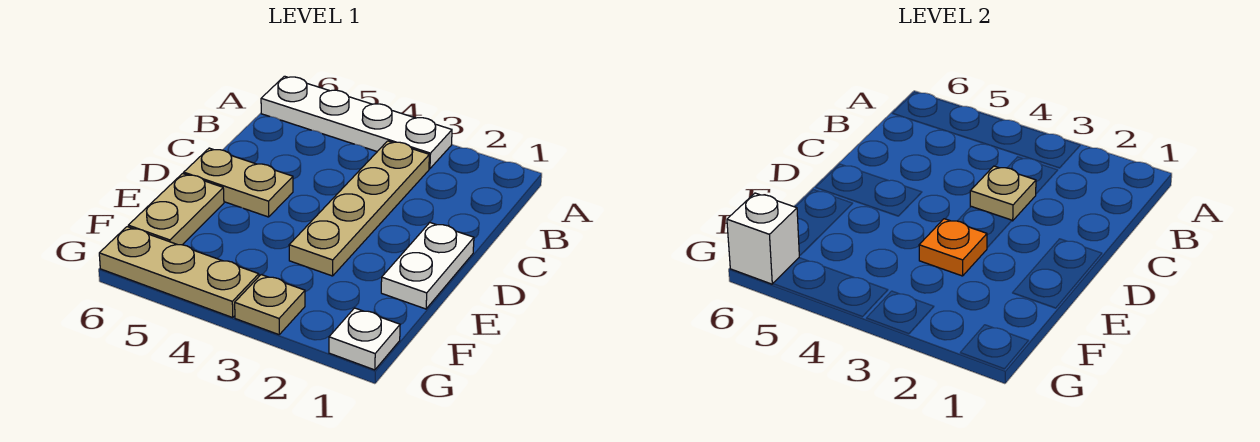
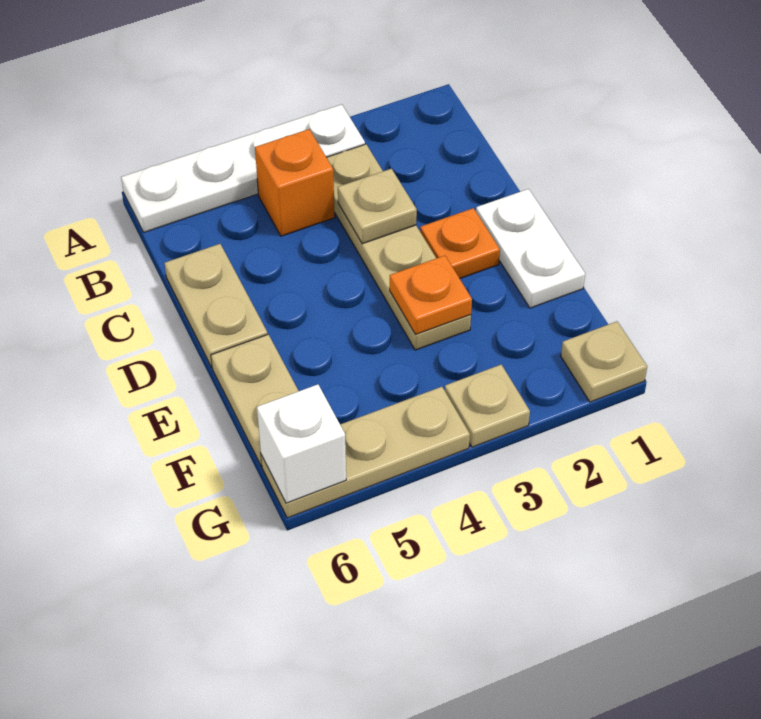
none -> orange 1x1 brick [255,129,335,236]
none -> orange 1x1 plate [420,208,500,278]
tan 1x2 plate [184,148,293,217] -> tan 1x2 plate turned to [165,244,268,367]
white 1x1 plate [329,308,400,370] -> tan 1x1 plate [561,321,647,402]

